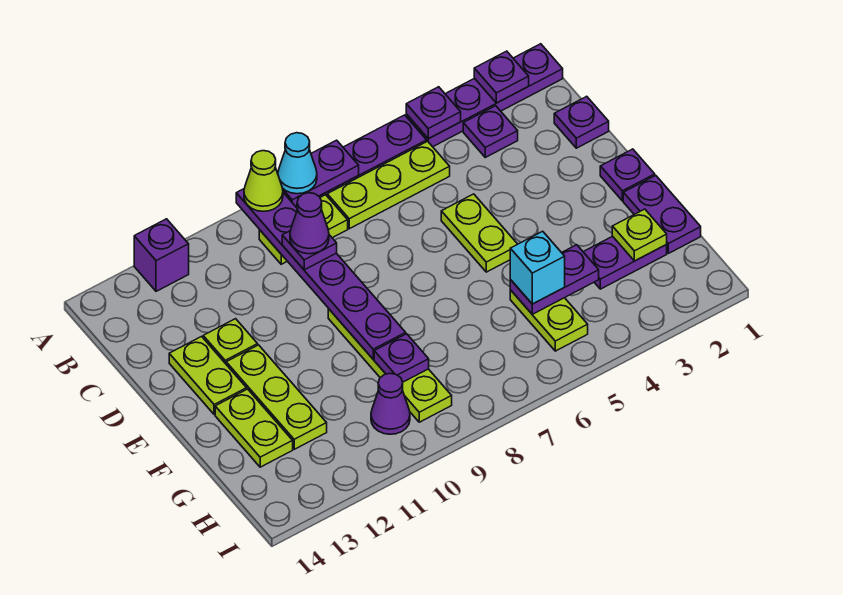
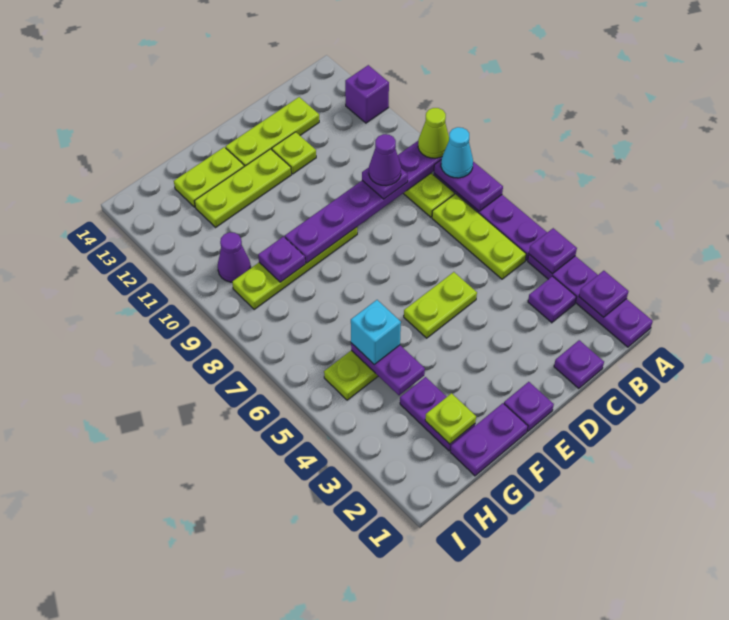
lime 1x2 plate [169,337,247,415] -> lime 1x3 plate [226,97,319,166]

